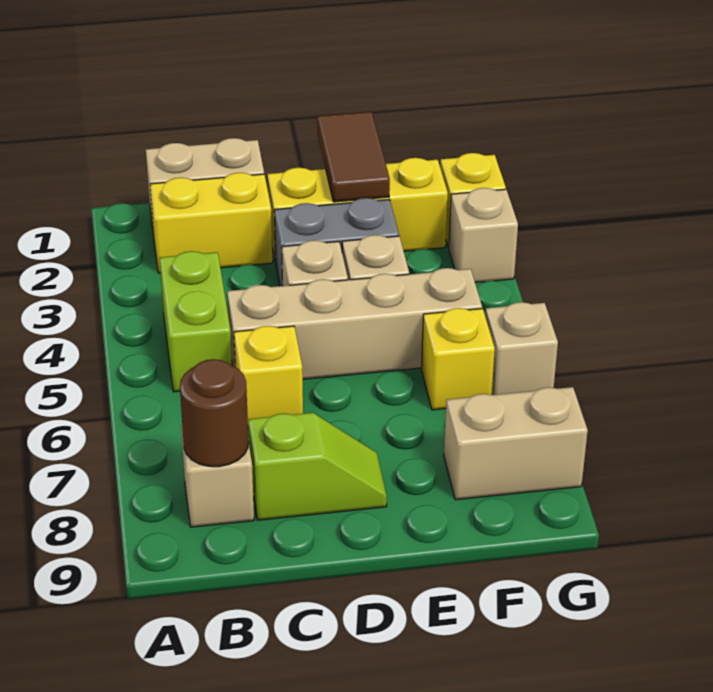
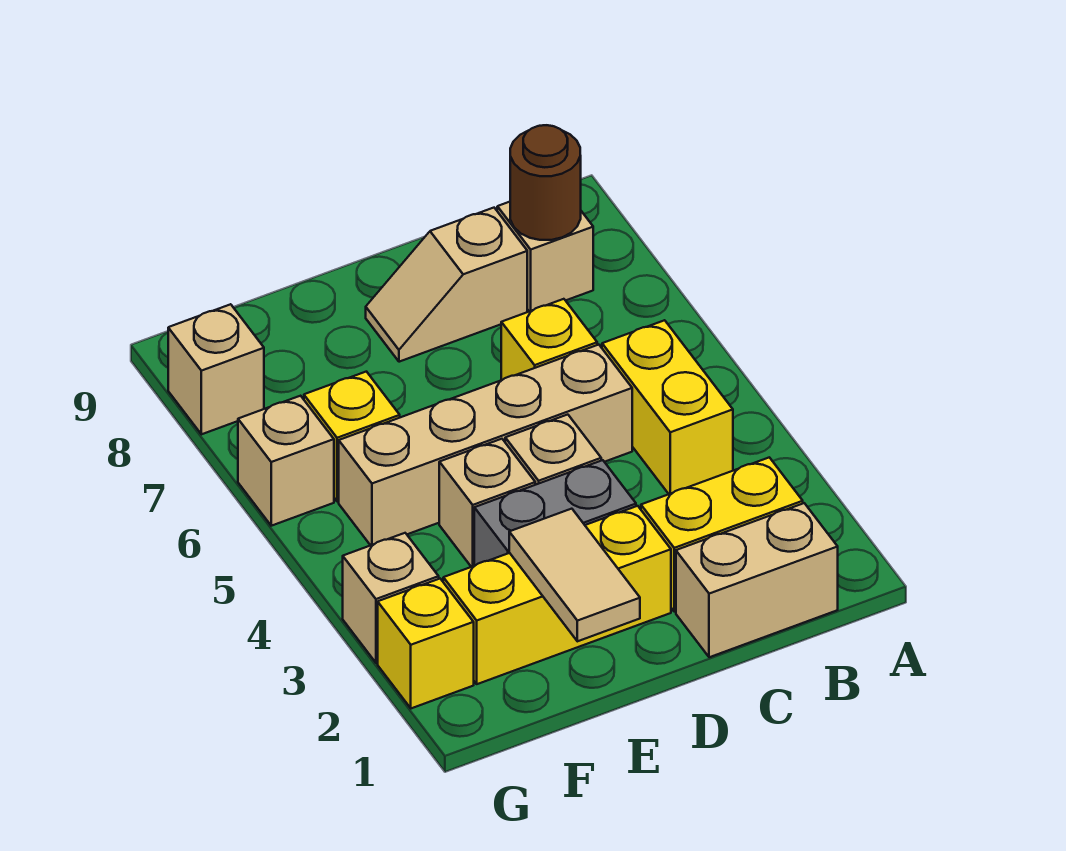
lime 1x2 brick [160,251,232,392] -> yellow 1x2 brick [602,320,733,494]
lime 1x2 slope [248,413,387,520] -> tan 1x2 slope [366,208,527,362]
brown 1x2 tile [317,112,390,202] -> tan 1x2 tile [509,509,640,641]
tan 1x2 brick [444,387,588,500] -> tan 1x1 brick [168,304,264,434]

